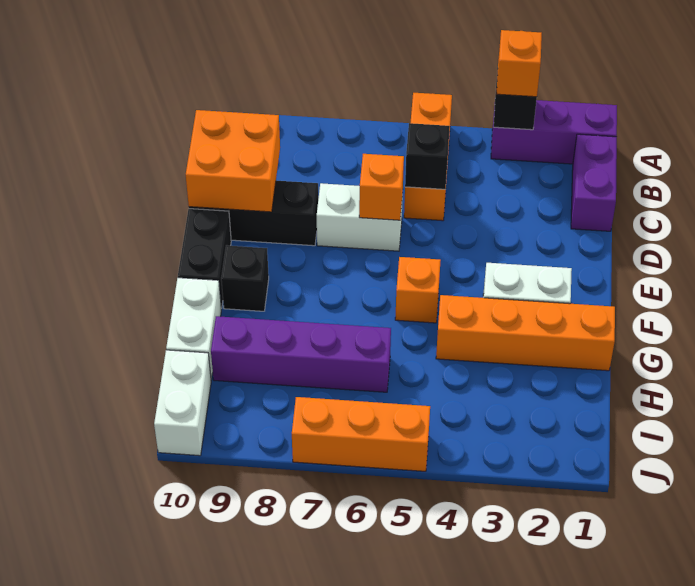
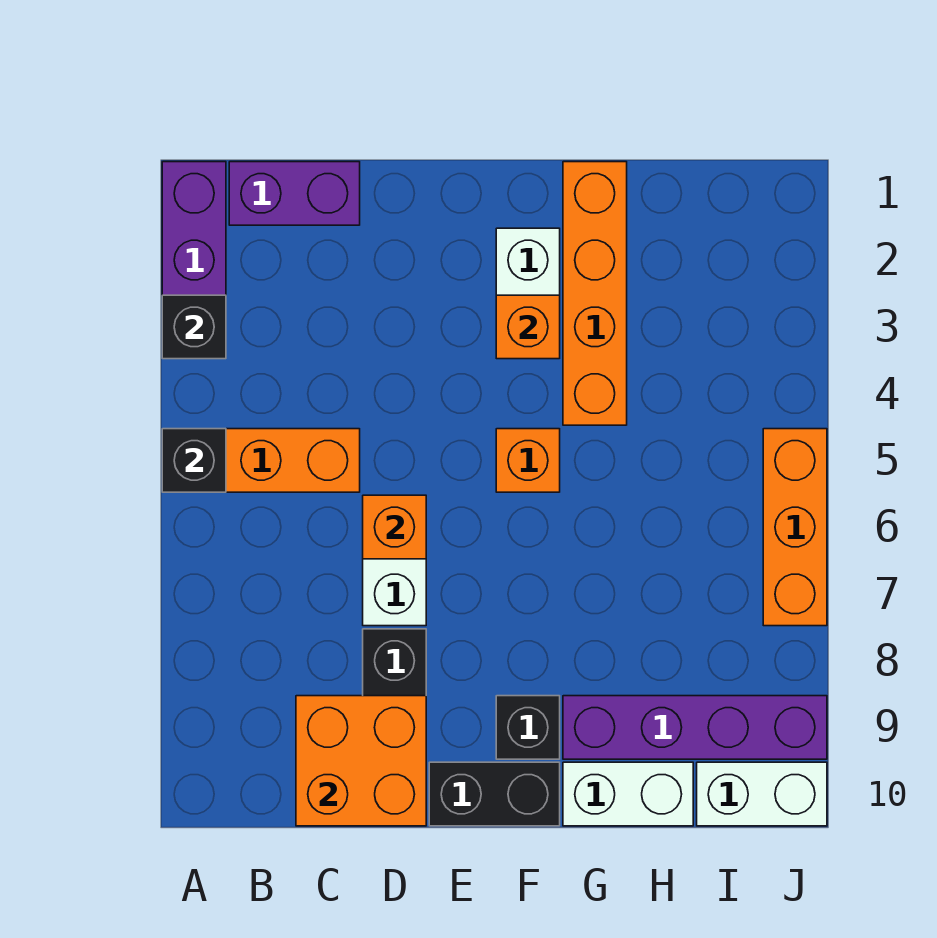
orange 1x1 brick [497,30,542,97] -> orange 1x1 brick moved to [496,295,560,359]
black 1x1 brick [405,123,450,189] -> black 1x1 brick moved to [162,429,226,492]
purple 1x4 brick [211,316,391,392] -> purple 1x4 brick turned to [563,696,827,759]

